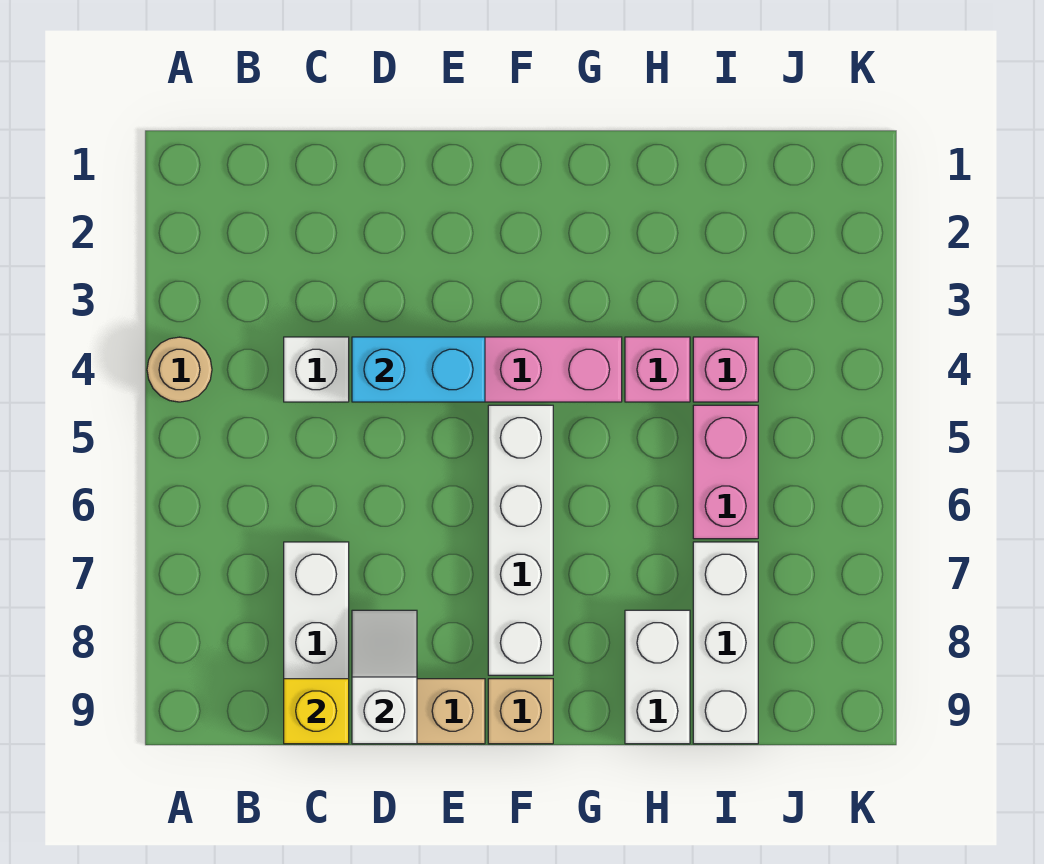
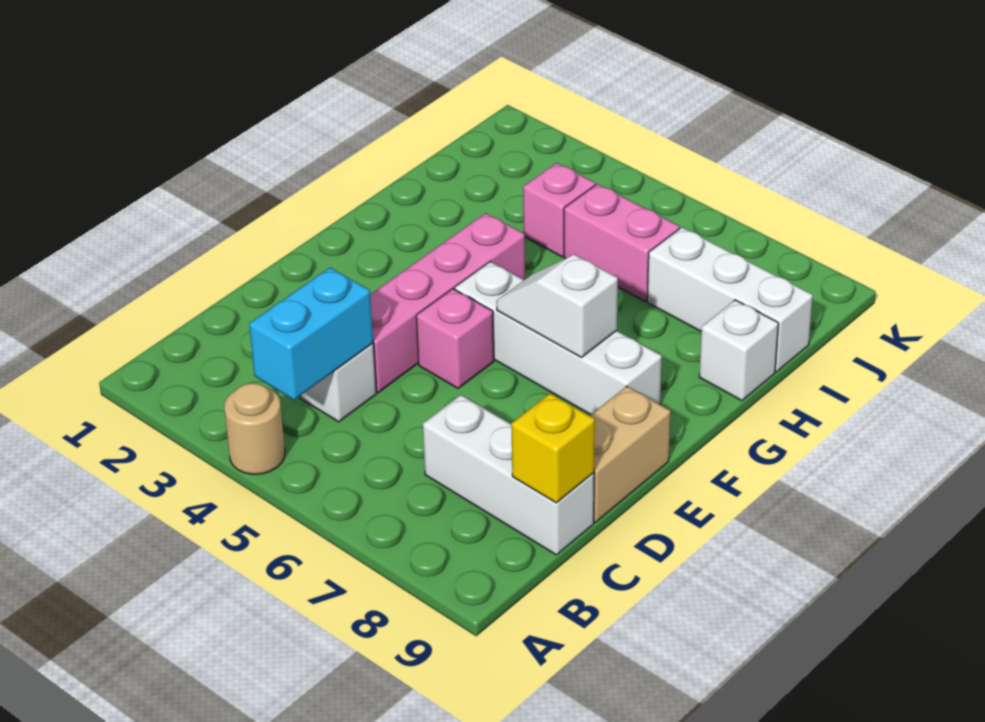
cyan 1x2 brick [352,337,485,402] -> cyan 1x2 brick moved to [249,268,373,400]
white 1x2 slope [352,610,417,744] -> white 1x2 slope moved to [496,254,618,358]
tan 1x1 brick [488,679,553,744] -> none
pink 1x1 brick [625,337,690,402] -> pink 1x1 brick moved to [416,289,494,388]
white 1x2 brick [625,610,690,744] -> white 1x1 brick [699,300,778,401]

